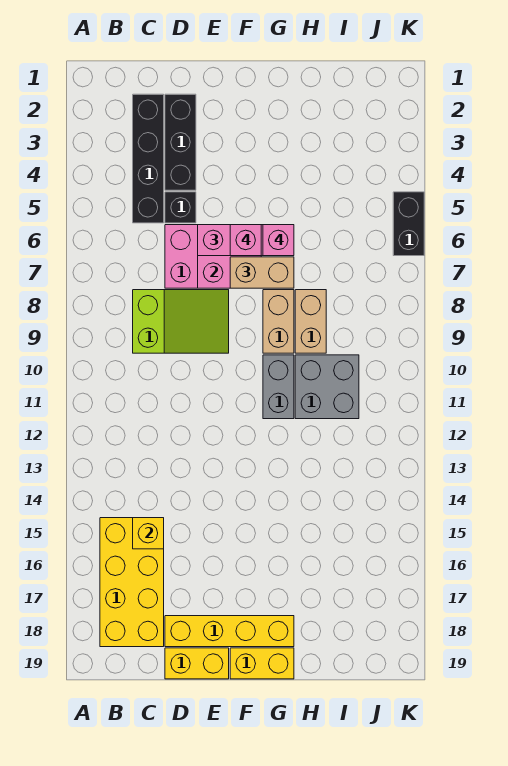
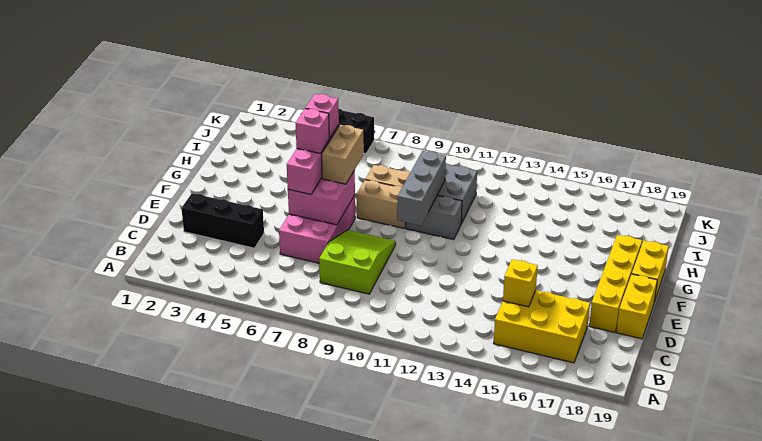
yellow 2x4 brick [100,518,164,647] -> yellow 2x3 brick [494,290,590,363]
black 1x4 brick [133,94,164,223] -> none
black 1x1 brick [165,192,196,223] -> none
none -> grey 1x3 brick [397,151,446,226]

